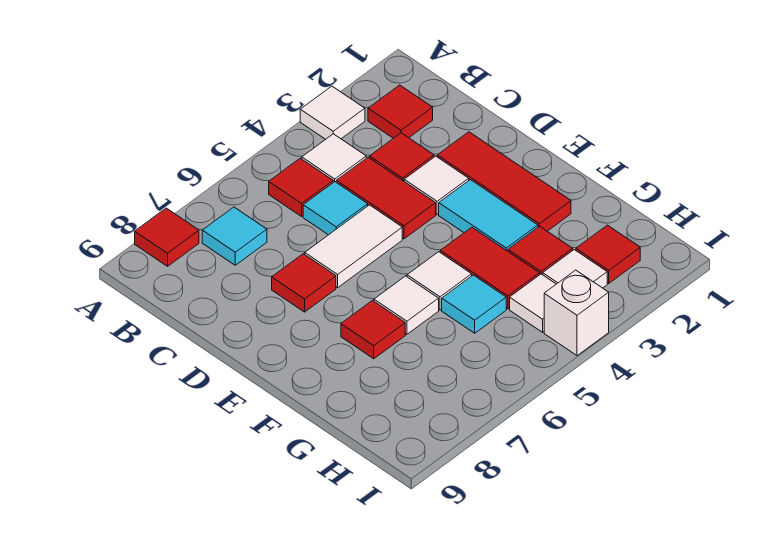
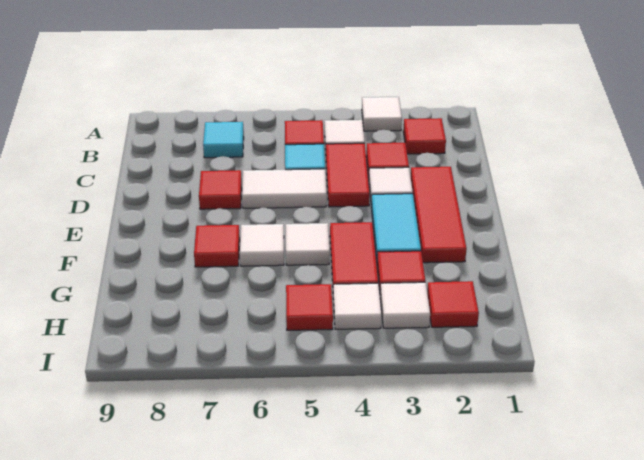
red 1x1 tile [135,208,199,266] -> red 1x1 tile moved to [286,284,333,330]
cyan 1x1 tile [442,275,506,333] -> none
white 1x1 brick [544,270,609,356] -> none

